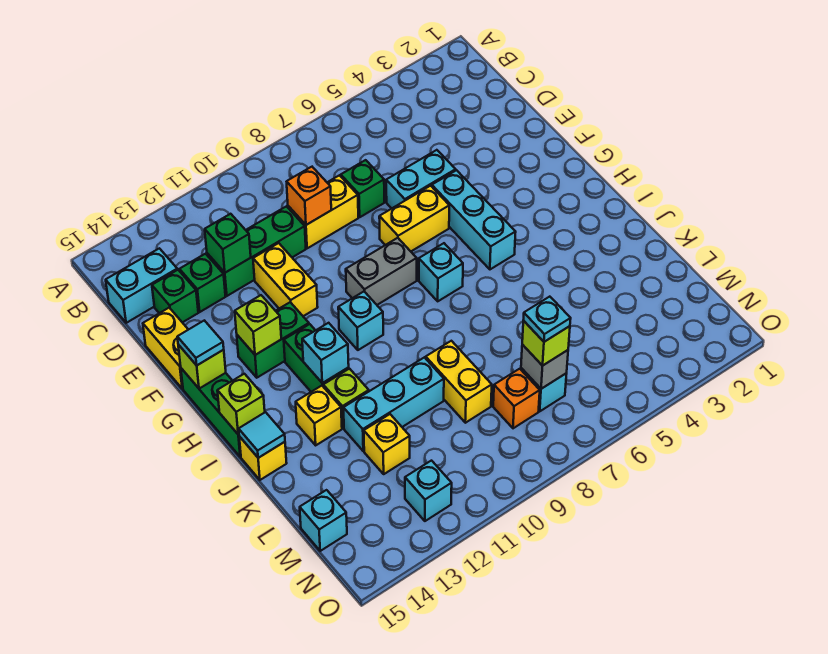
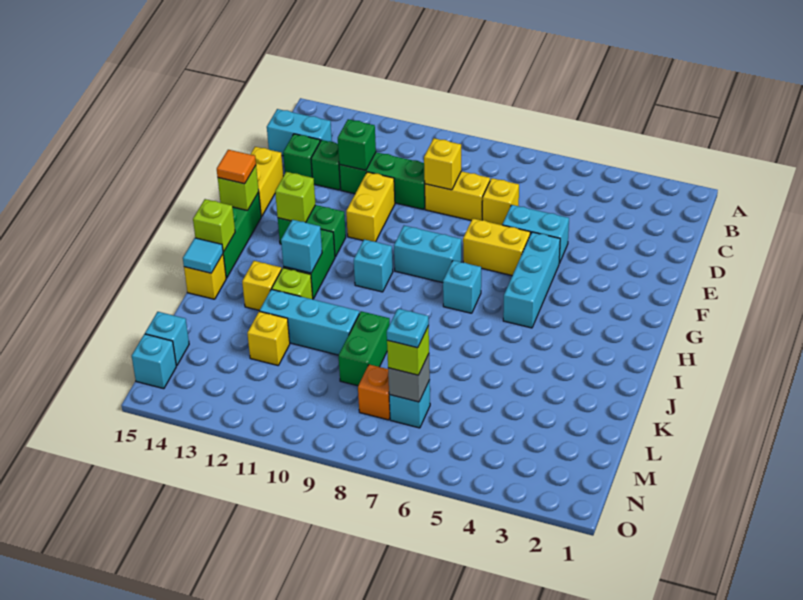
green 1x1 brick [341,160,384,217] -> yellow 1x1 brick [482,178,519,225]
orange 1x1 brick [287,167,331,225] -> yellow 1x1 brick [424,138,461,190]
grey 1x2 brick [346,238,417,305] -> cyan 1x2 brick [394,226,461,283]
cyan 1x1 tile [177,320,224,365] -> orange 1x1 tile [217,150,256,184]
yellow 1x2 brick [426,341,492,423] -> green 1x2 brick [338,311,390,386]
cyan 1x1 brick [405,461,452,521] -> cyan 1x1 brick moved to [132,334,176,389]

